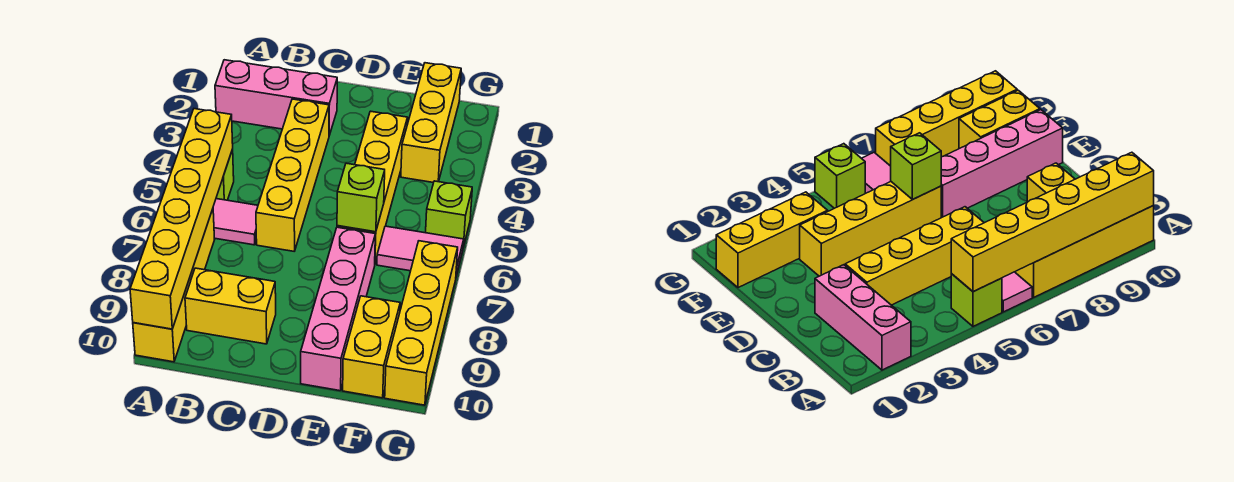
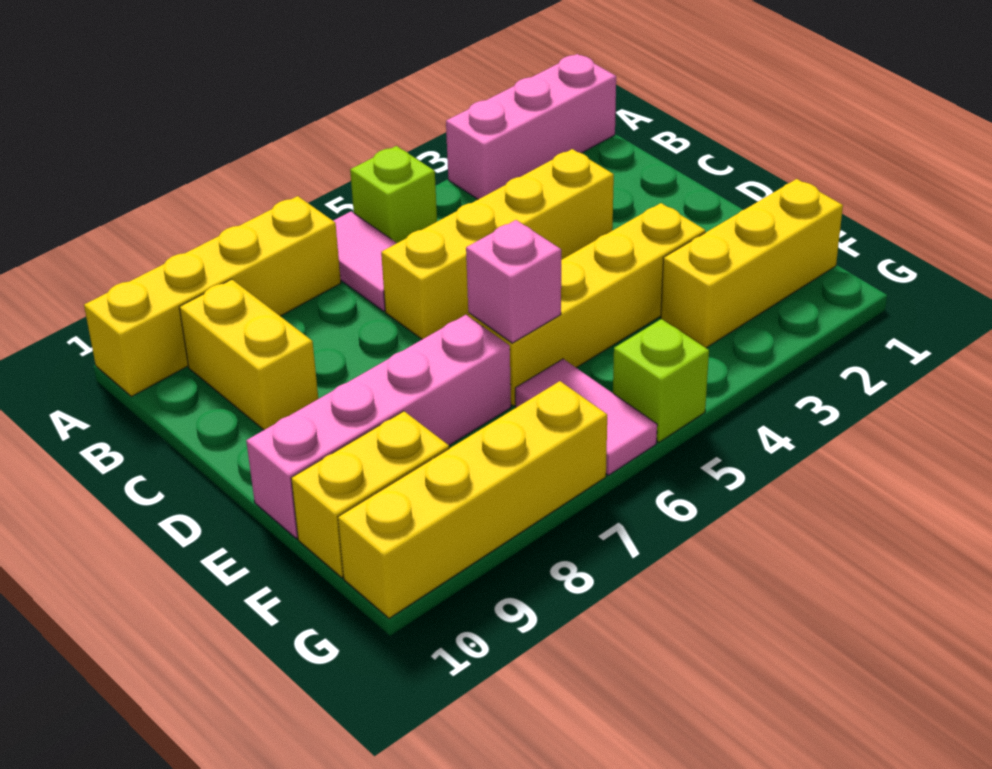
pink 1x3 brick [215,60,337,135] -> pink 1x3 brick turned to [446,54,616,199]
yellow 1x6 brick [130,109,233,329] -> none
lime 1x1 brick [337,163,385,232] -> pink 1x1 brick [466,220,561,343]

